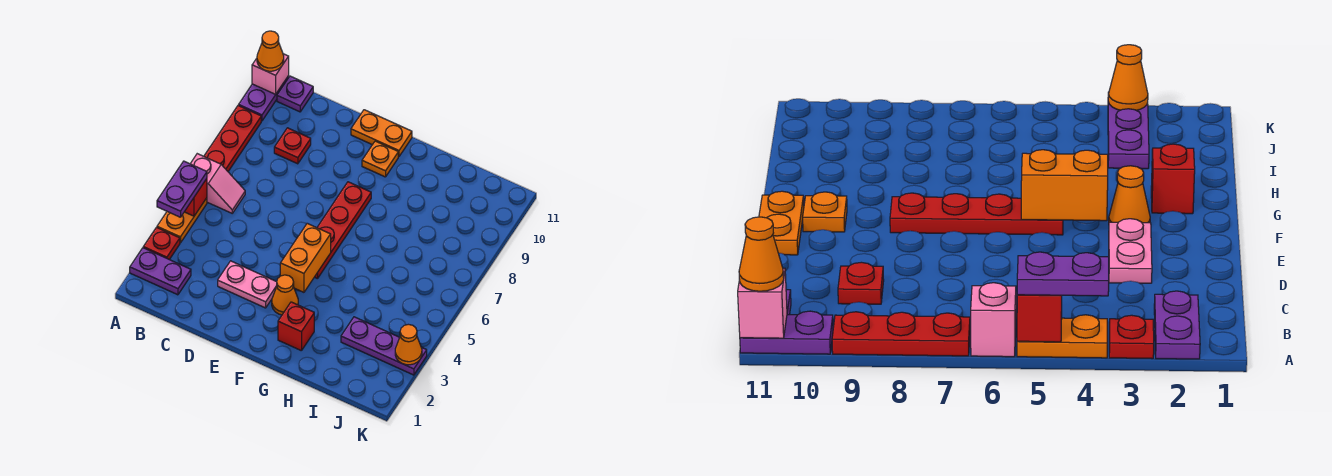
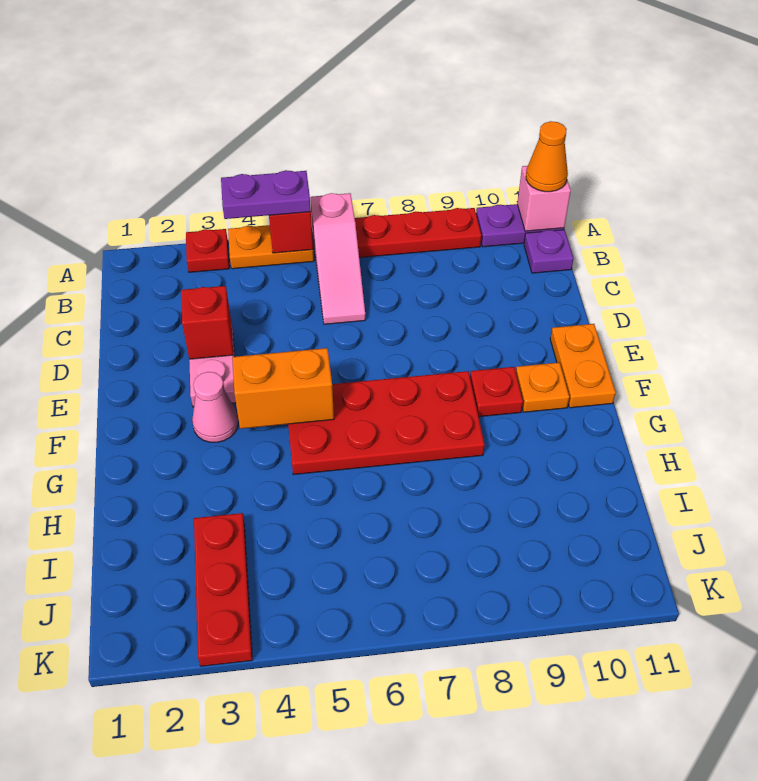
purple 1x2 plate [130,248,191,295] -> none
pink 1x2 slope [190,154,245,213] -> pink 1x3 slope [310,193,365,324]
red 1x1 plate [274,128,311,164] -> red 1x1 plate moved to [470,367,523,417]
orange 1x1 cone [272,275,298,315] -> pink 1x1 cone [192,372,238,442]
red 1x4 plate [315,182,371,279] -> red 2x4 plate [288,371,484,475]
red 1x1 brick [278,302,314,351] -> red 1x1 brick moved to [181,286,233,359]
purple 1x3 plate [341,317,427,375] -> red 1x3 plate [194,513,253,666]
orange 1x1 cone [395,324,422,365] -> none

